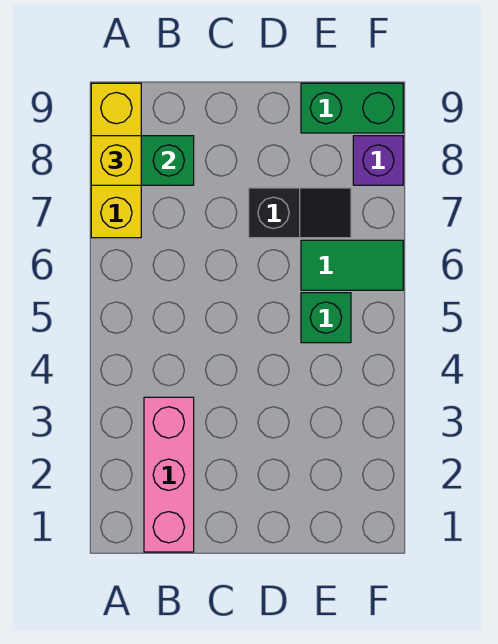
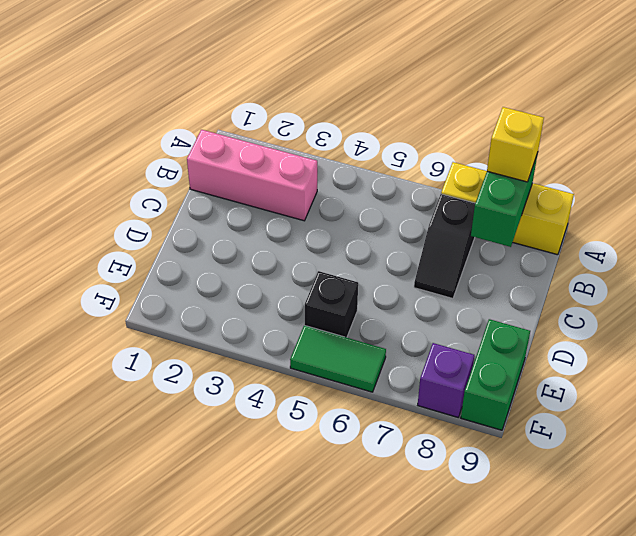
black 1x2 slope [249,188,351,238] -> black 1x2 slope moved to [414,194,475,299]
green 1x1 brick [301,293,351,343] -> black 1x1 brick [305,271,358,338]
green 1x2 tile [301,240,403,290] -> green 1x2 tile turned to [290,325,386,392]

